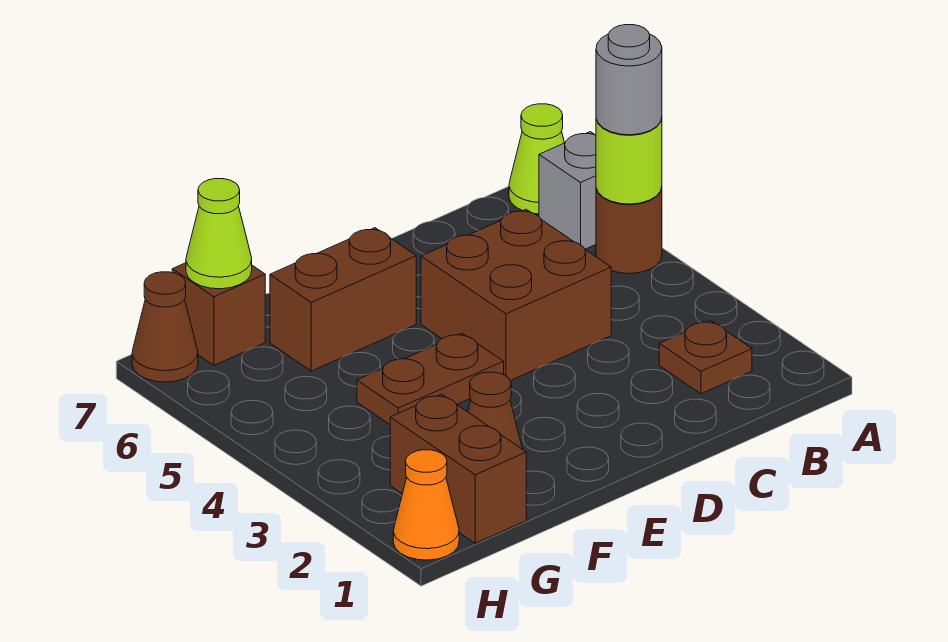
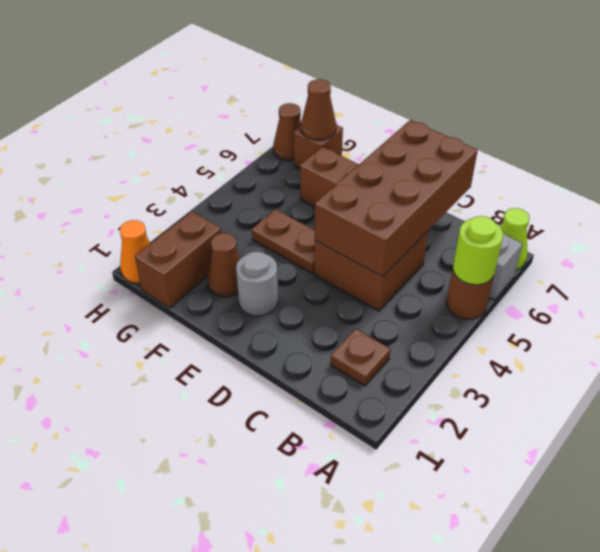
grey 1x1 round brick [596,25,662,135] -> grey 1x1 round brick moved to [236,251,278,316]
none -> brown 2x4 brick [315,120,478,277]
lime 1x1 cone [186,178,252,289] -> brown 1x1 cone [301,79,336,140]

